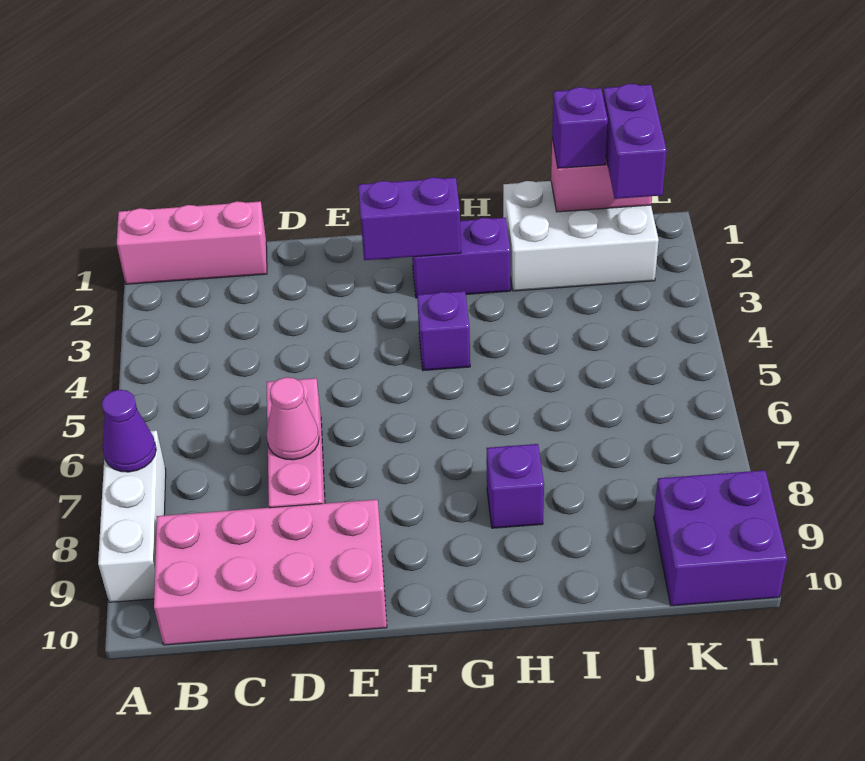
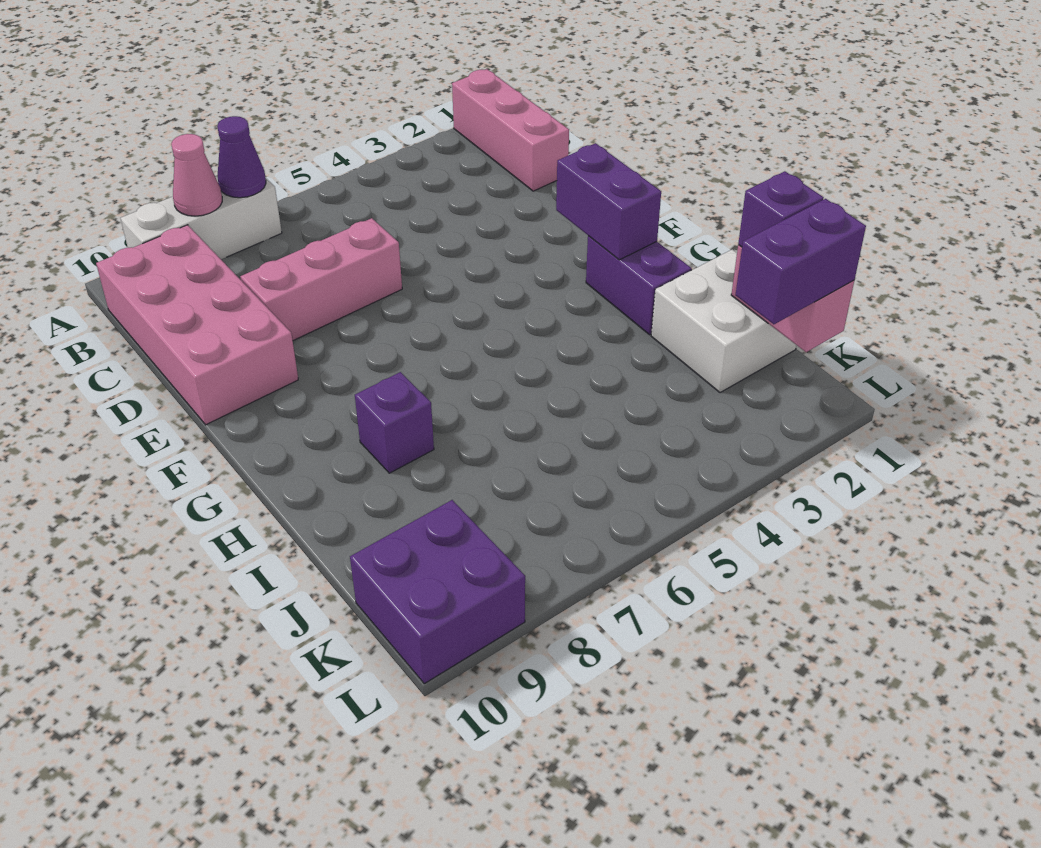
pink 1x1 cone [267,377,319,460] -> pink 1x1 cone moved to [171,134,222,216]
purple 1x1 brick [417,291,470,371] -> none
white 2x3 brick [503,181,659,291] -> white 2x2 brick [651,250,796,393]

